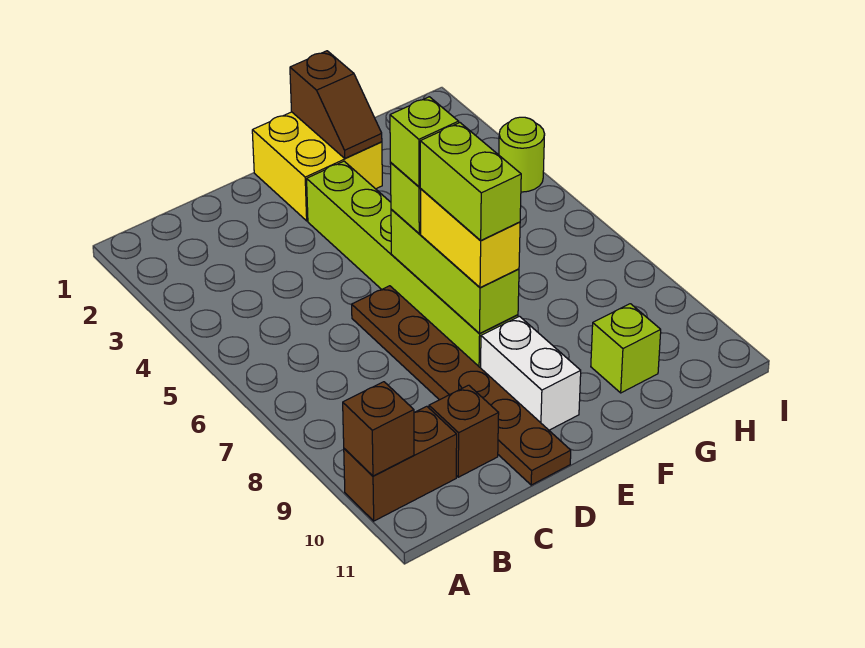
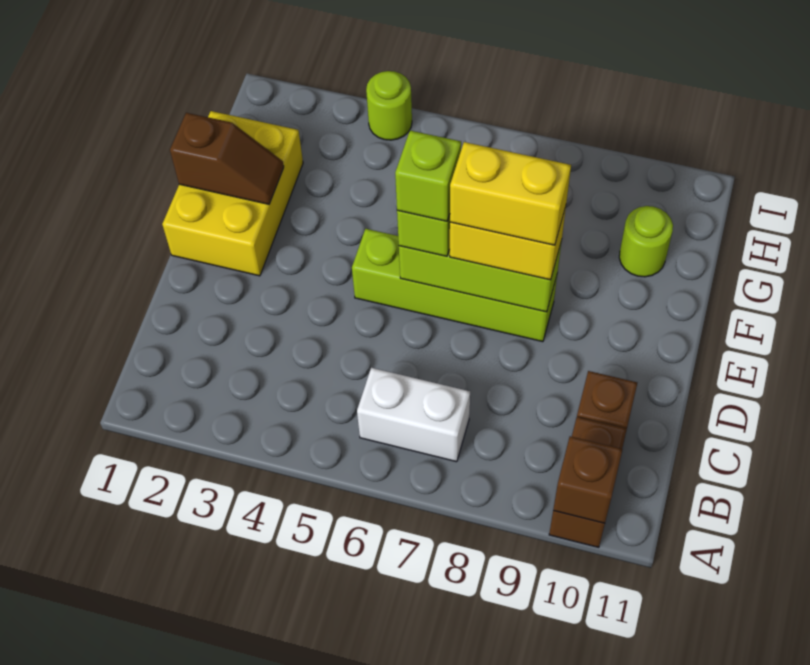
brown 1x6 plate [352,286,571,485] -> none
yellow 2x2 brick [252,112,382,221] -> yellow 2x3 brick [162,111,303,276]
lime 1x6 brick [307,161,518,368] -> lime 1x4 brick [352,229,557,342]
lime 1x2 brick [420,123,521,241] -> yellow 1x2 brick [450,142,571,245]
white 1x2 brick [481,316,581,430] -> white 1x2 brick moved to [357,368,470,462]
lime 1x1 brick [591,304,661,393] -> lime 1x1 round brick [619,206,673,277]

